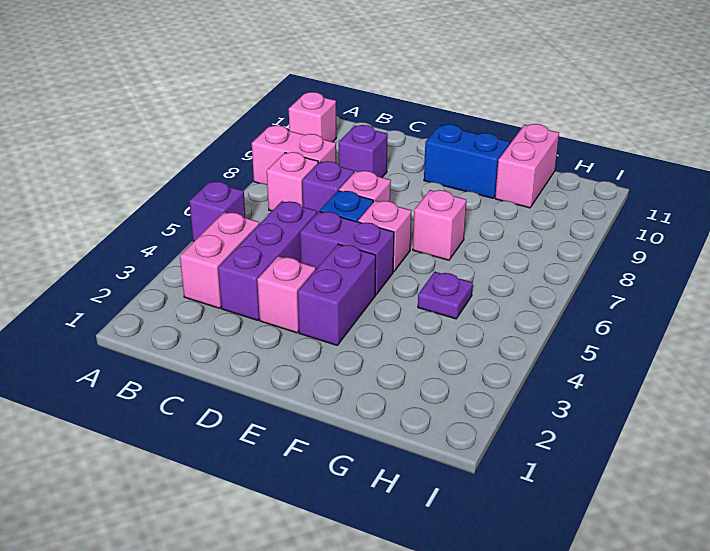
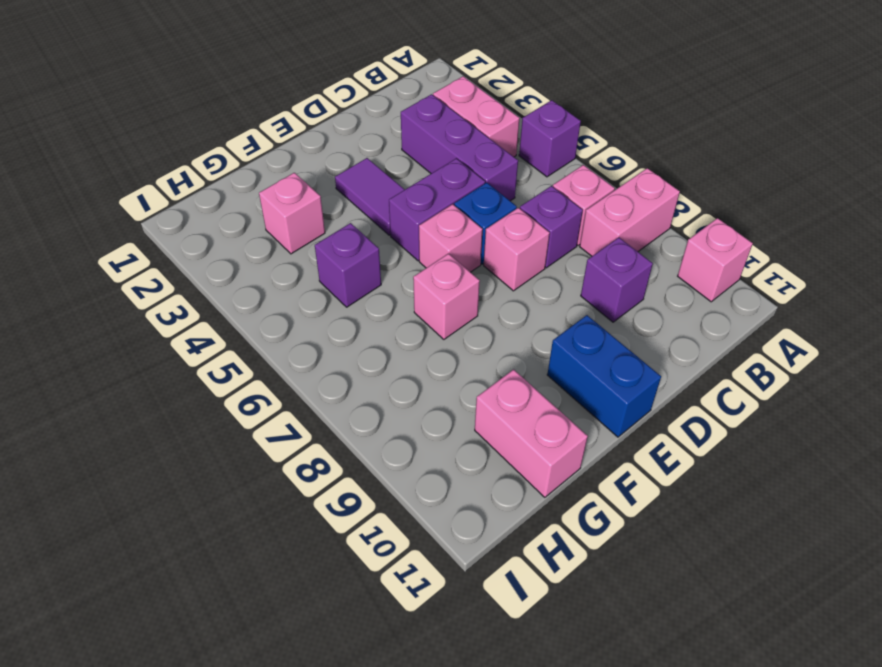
pink 1x1 brick [257,256,316,333] -> pink 1x1 brick moved to [259,173,325,254]
purple 1x2 brick [298,244,376,345] -> purple 1x2 tile [335,158,405,235]
blue 1x2 brick [424,124,510,198] -> blue 1x2 brick turned to [547,315,661,437]
purple 1x1 plate [418,272,473,319] -> purple 1x1 brick [315,223,381,307]

